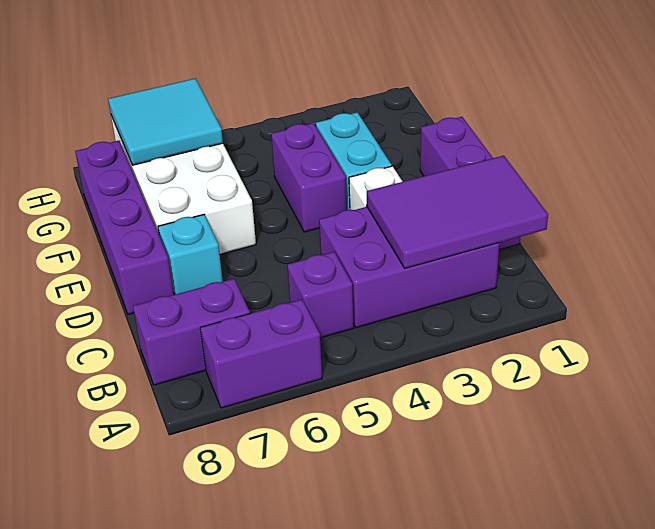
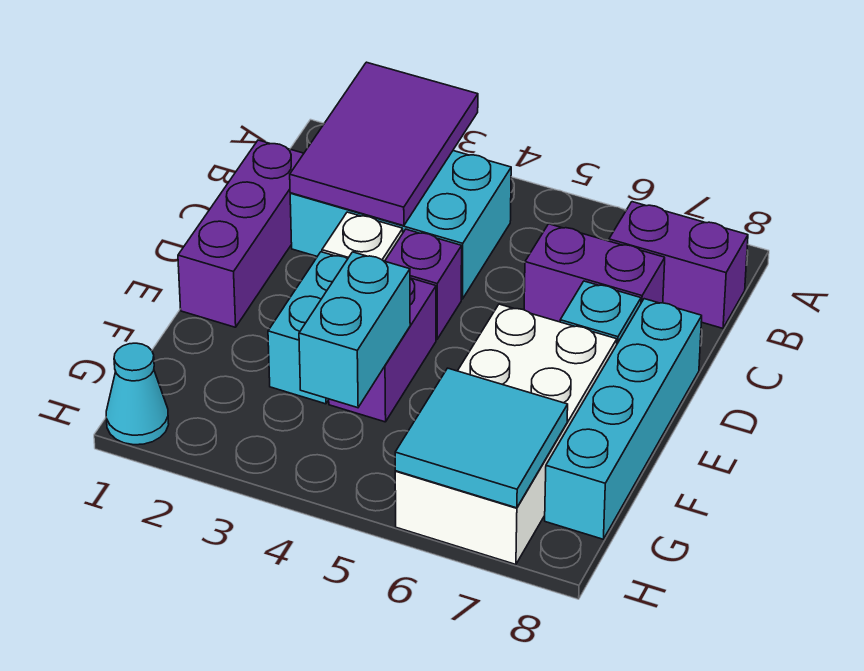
purple 1x2 brick [200,299,322,408] -> purple 1x2 brick moved to [524,224,665,322]
purple 2x3 tile [367,156,548,268] -> purple 2x3 tile turned to [290,62,478,226]
purple 2x3 brick [319,207,499,328] -> cyan 2x3 brick [290,151,511,299]
purple 1x1 brick [287,252,354,338] -> purple 1x1 brick moved to [385,229,462,339]
purple 1x4 brick [75,141,174,314] -> cyan 1x4 brick [545,299,702,539]
none -> cyan 1x2 brick [299,252,410,408]
none -> cyan 1x1 cone [106,343,169,445]

